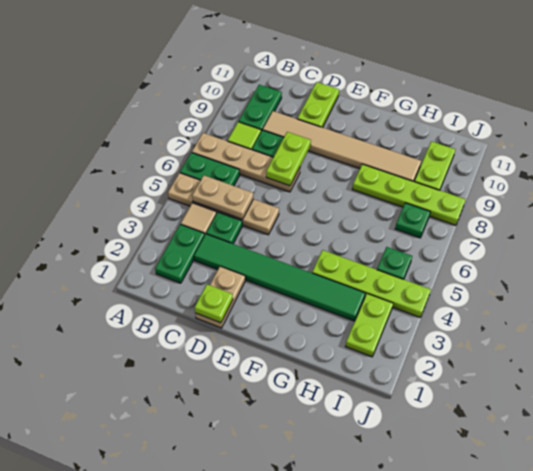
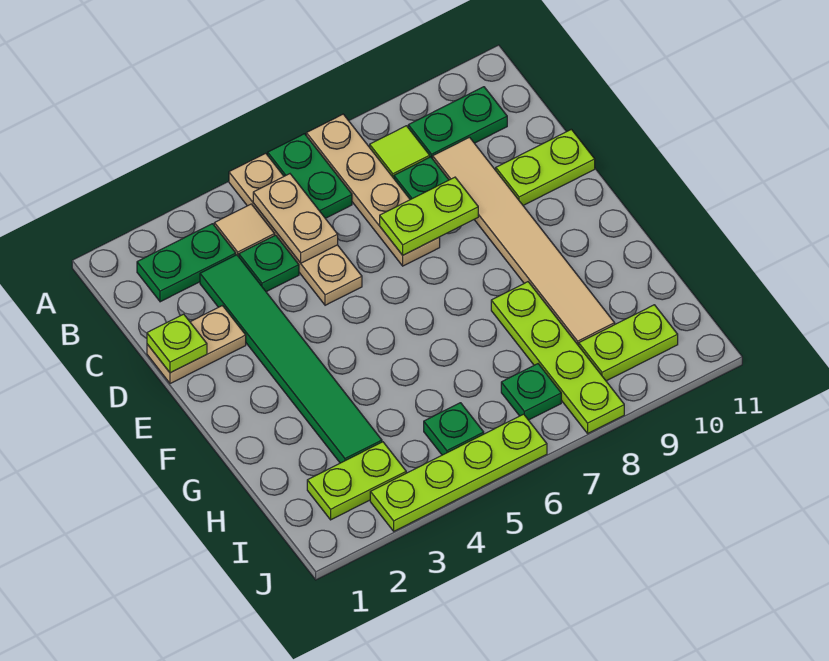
lime 1x4 plate [312,250,431,318] -> lime 1x4 plate turned to [370,414,547,531]

